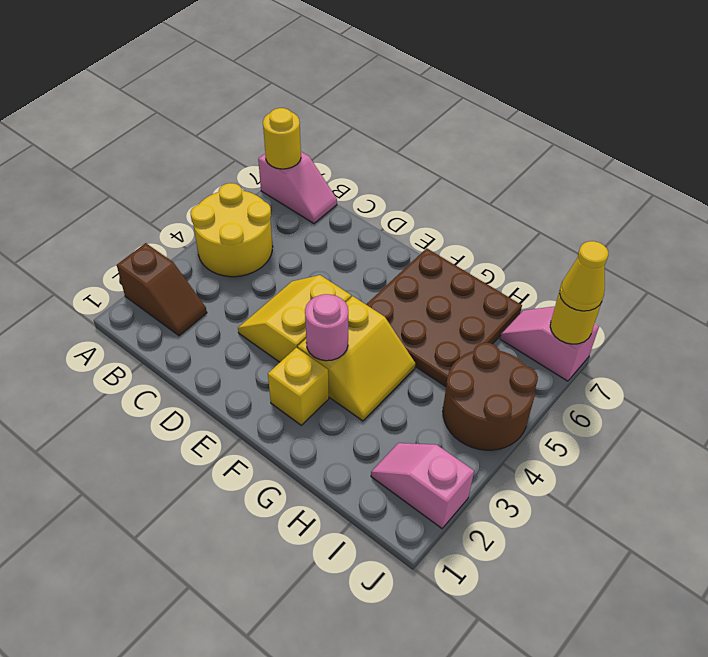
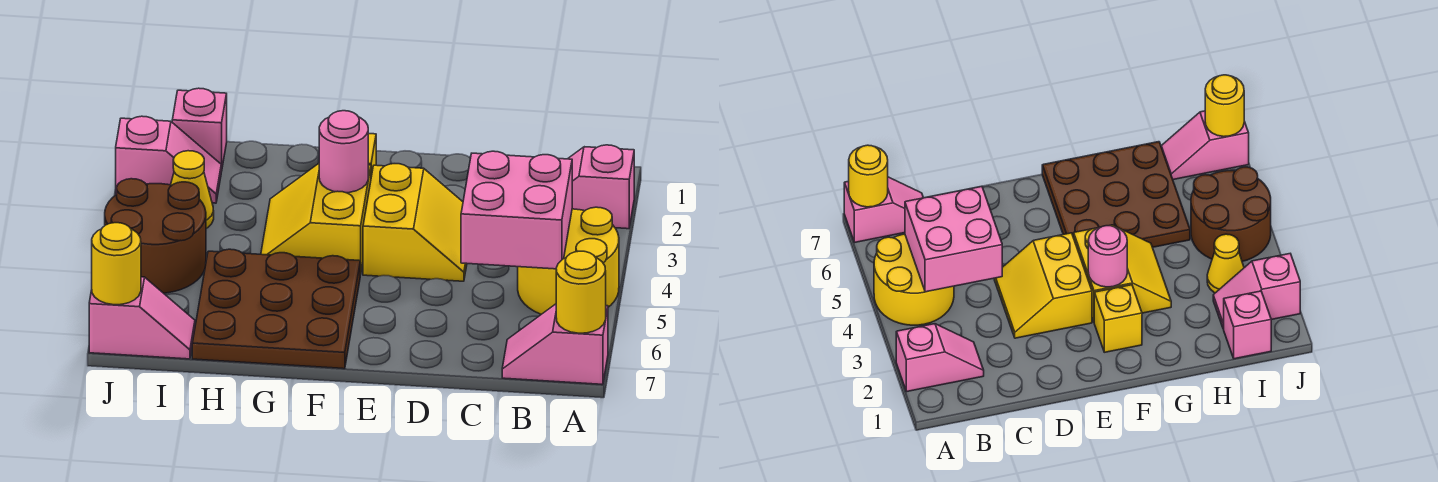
brown 1x2 slope [117,243,207,336] -> pink 1x2 slope [568,145,634,229]
none -> pink 2x2 brick [461,151,572,269]
none -> pink 1x1 brick [172,88,227,172]
yellow 1x1 cone [560,241,608,311] -> yellow 1x1 cone moved to [171,151,214,228]

